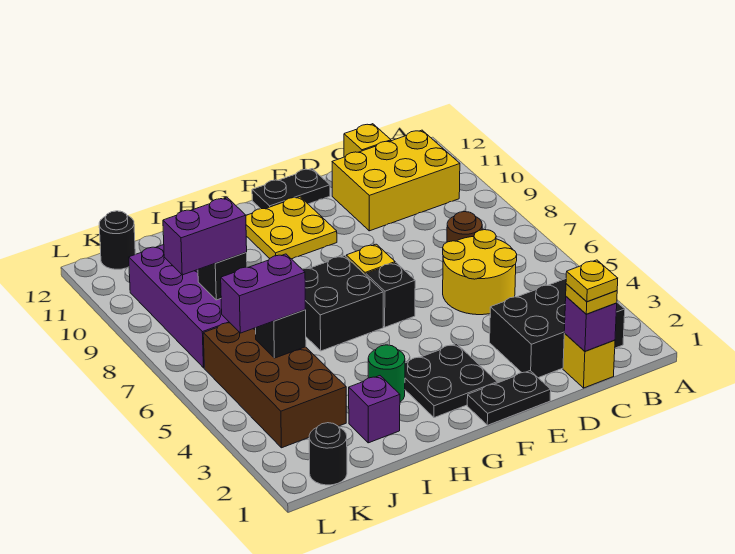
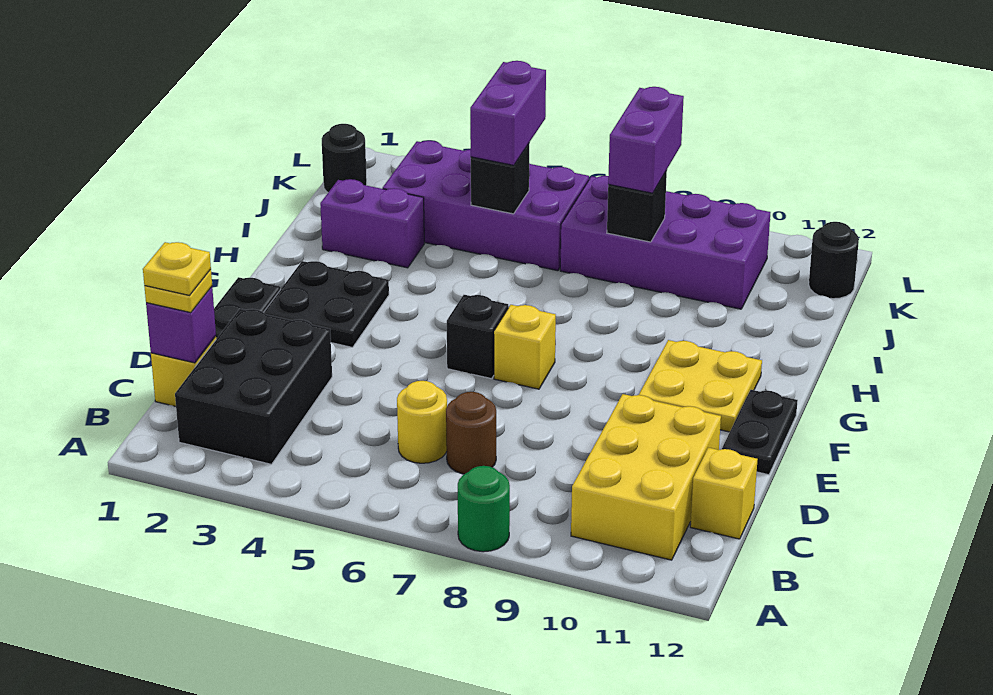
yellow 2x2 round brick [443,230,517,315] -> yellow 1x1 round brick [397,381,447,463]
black 2x2 brick [302,256,383,351] -> none
green 1x1 round brick [368,345,405,402] -> green 1x1 round brick moved to [458,466,510,552]
purple 1x1 brick [349,376,400,443] -> purple 1x2 brick [320,179,424,268]
brown 2x4 brick [203,323,346,448] -> purple 2x4 brick [383,141,589,271]

